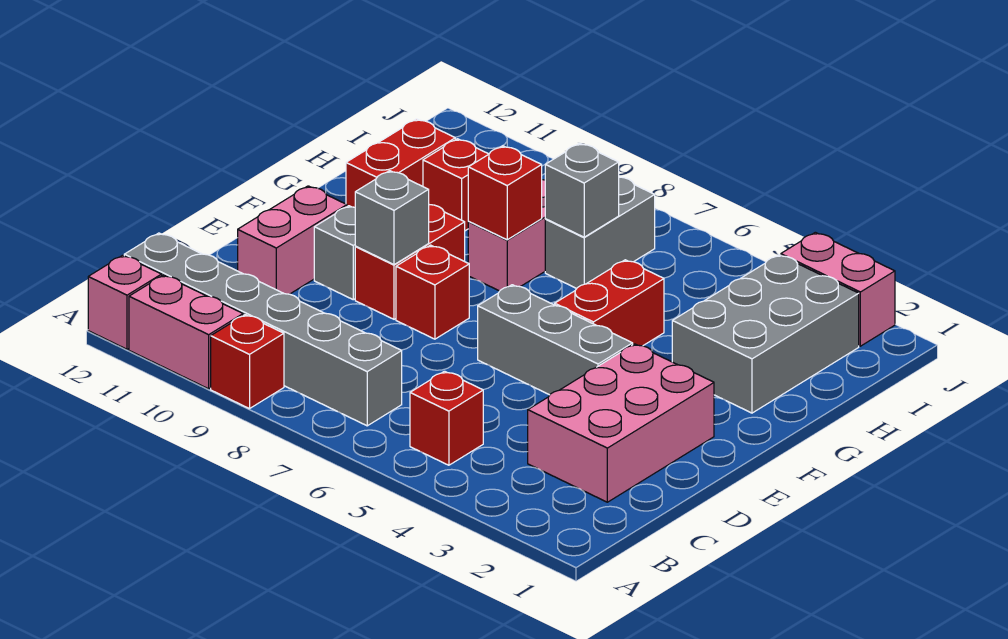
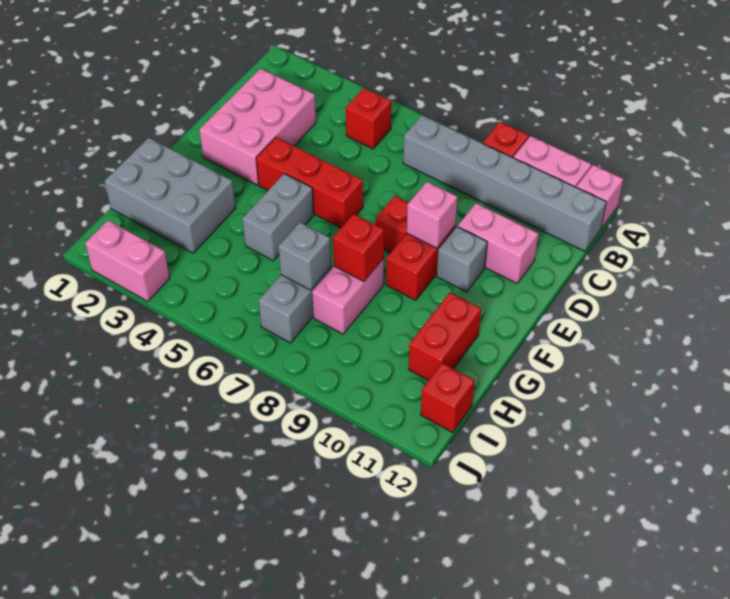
pink 1x2 brick [238,186,347,294] -> pink 1x2 brick turned to [458,203,538,283]
grey 1x3 brick [478,285,633,395] -> red 1x3 brick [256,137,363,228]
grey 1x1 brick [355,171,429,265] -> pink 1x1 brick [407,182,458,248]
red 1x2 brick [555,260,664,346] -> grey 1x2 brick [242,174,314,260]
grey 2x3 brick [672,255,859,413] -> grey 2x3 brick turned to [105,138,236,253]
red 1x1 brick [423,139,489,231] -> red 1x1 brick moved to [421,363,475,432]

